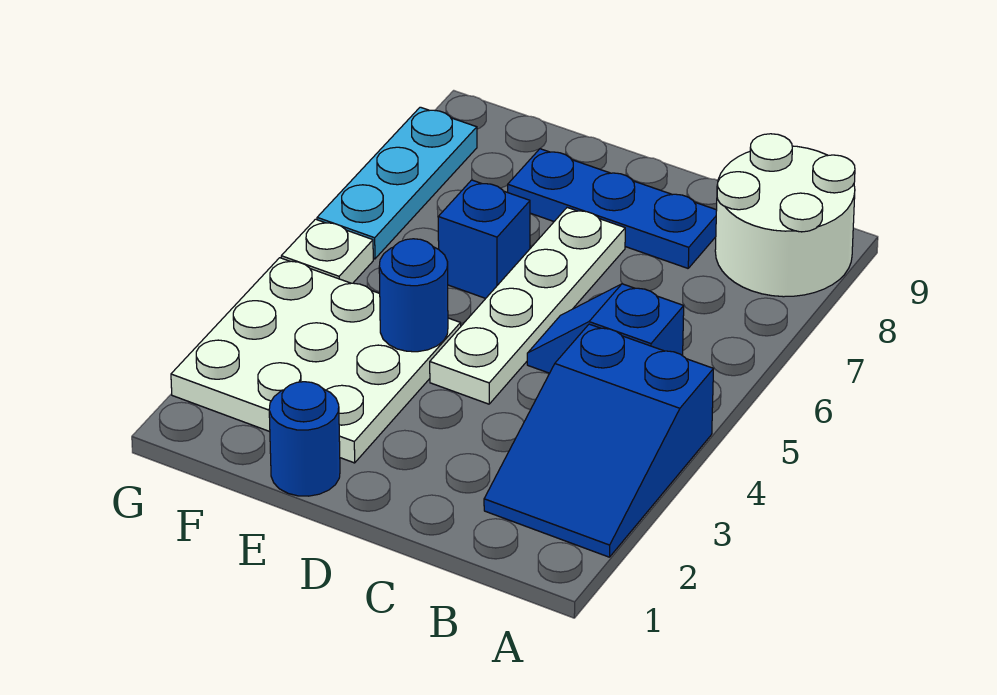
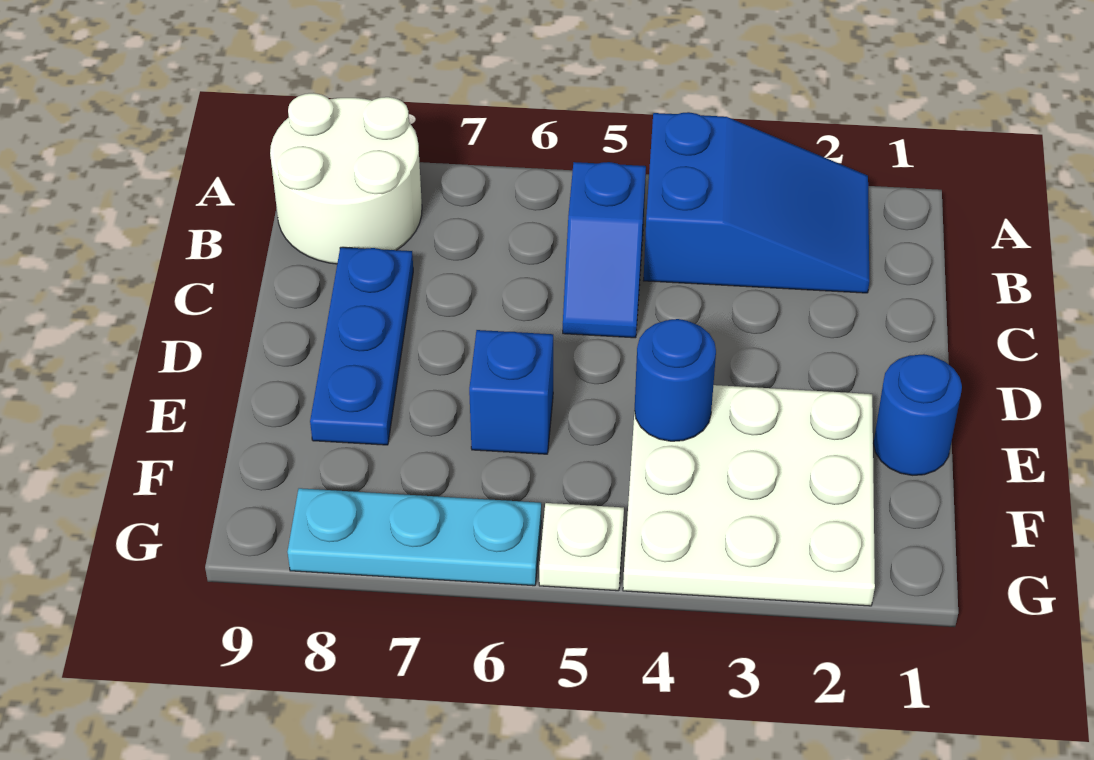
white 1x4 plate [430,208,625,404] -> none

